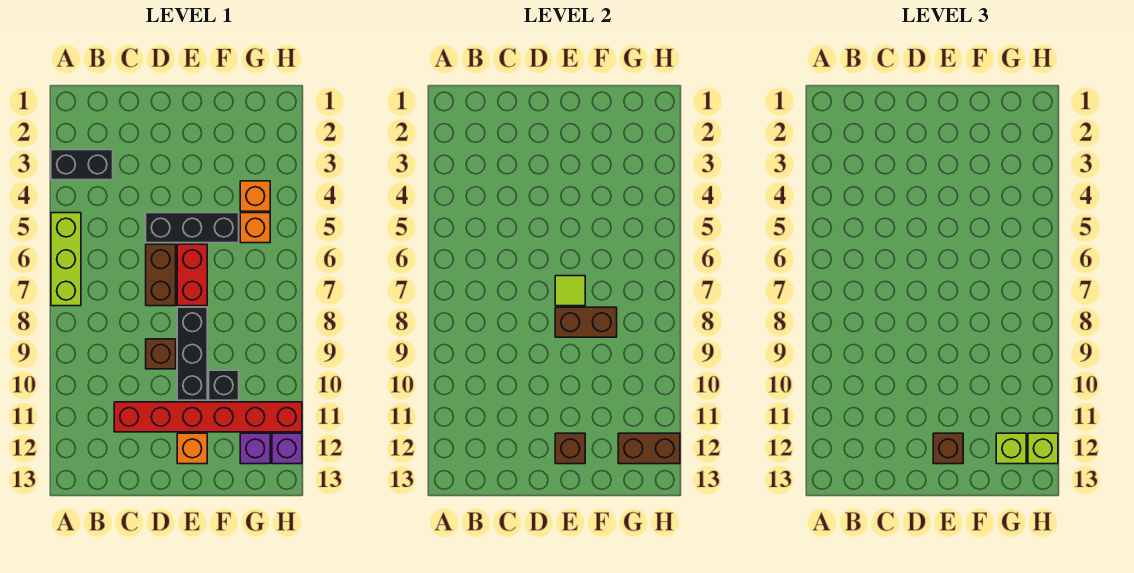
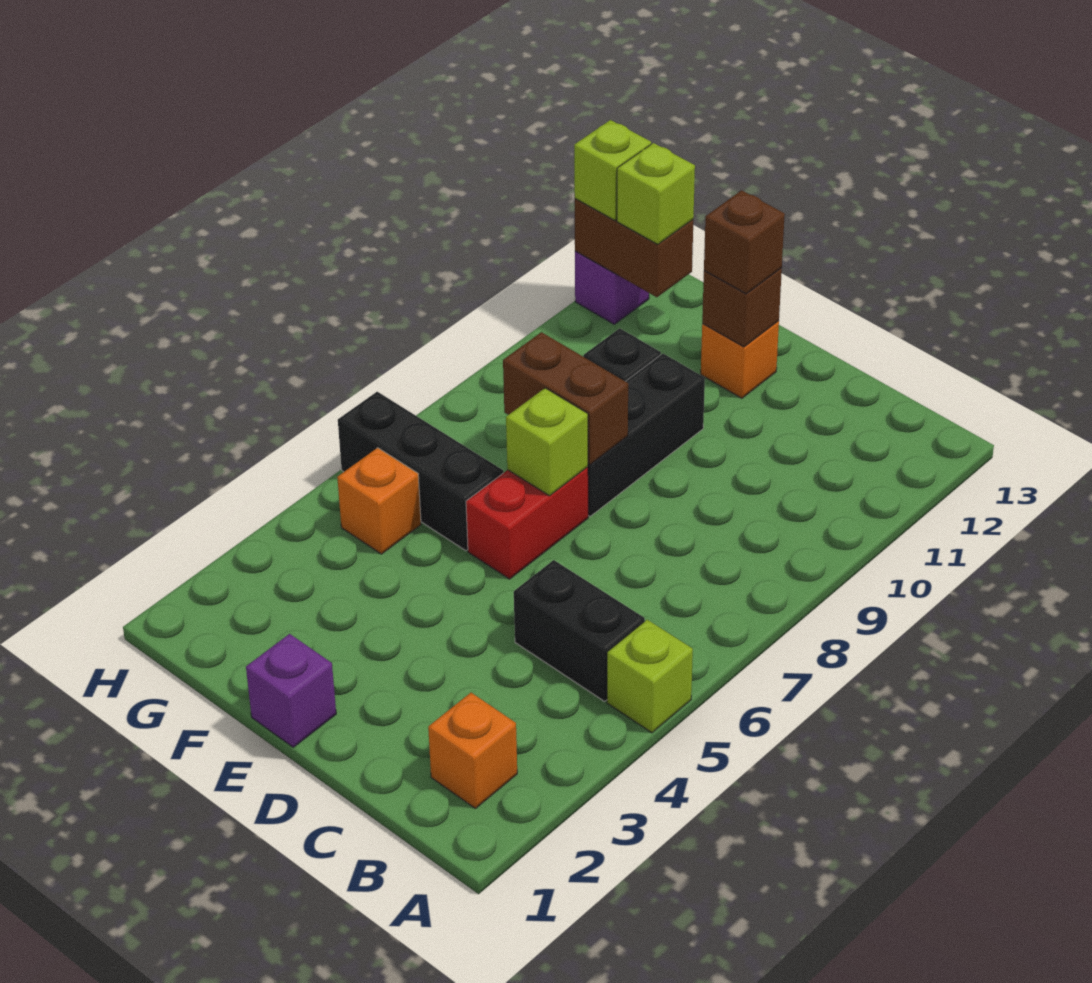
black 1x2 brick [51,150,113,180] -> black 1x2 brick moved to [514,560,645,701]
lime 1x3 brick [51,213,81,306] -> lime 1x1 brick [607,620,693,733]
red 1x6 brick [114,402,302,432] -> none
black 1x3 brick [146,213,239,243] -> black 1x3 brick moved to [338,392,503,551]
brown 1x2 brick [146,244,176,306] -> none
brown 1x1 brick [146,339,176,369] -> none
lime 1x1 tile [555,276,585,306] -> lime 1x1 brick [506,388,588,496]
orange 1x1 brick [240,181,270,211] -> orange 1x1 brick moved to [428,693,517,808]
purple 1x1 brick [240,433,270,464] -> purple 1x1 brick moved to [246,634,336,747]

